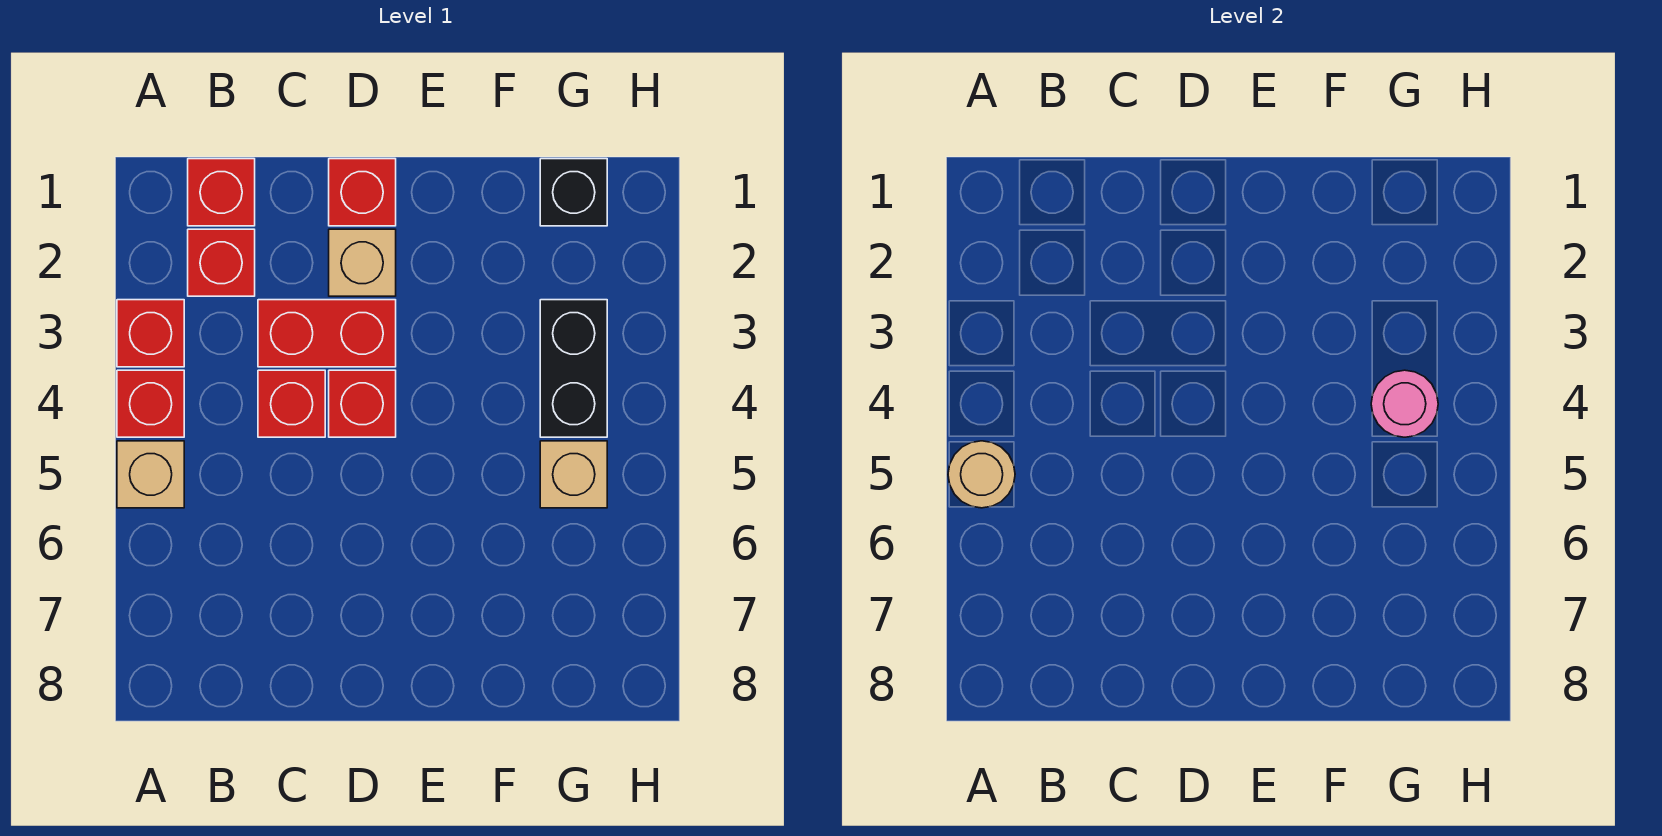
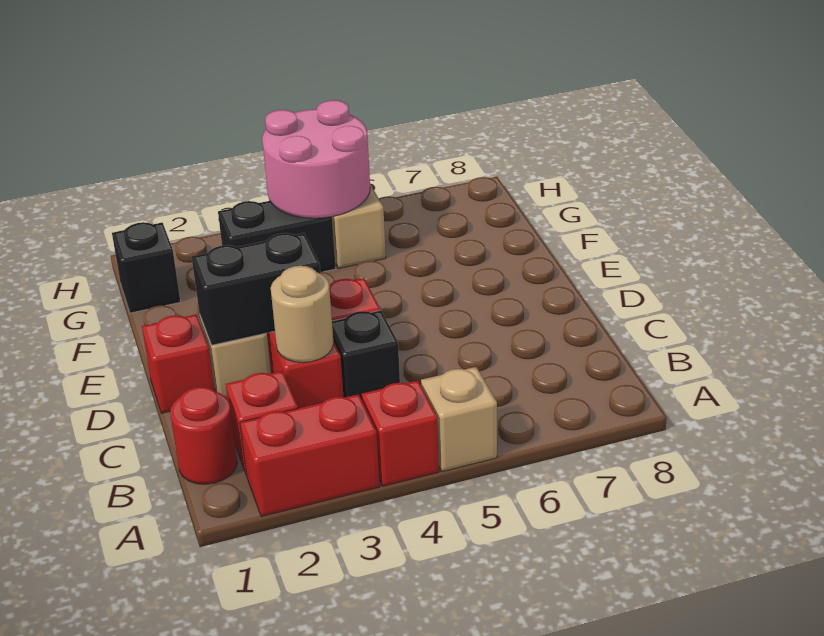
red 1x1 brick [117,300,184,367] -> red 1x2 brick [240,394,380,517]
tan 1x1 round brick [948,441,1015,508] -> tan 1x1 round brick moved to [271,266,334,363]
red 1x1 brick [188,159,255,226] -> red 1x1 round brick [170,387,237,484]
red 1x1 brick [258,370,325,437] -> black 1x1 brick [332,310,400,400]
none -> black 1x2 brick [192,233,320,345]
pink 1x1 round brick [1371,370,1438,437] -> pink 2x2 round brick [262,100,370,218]

